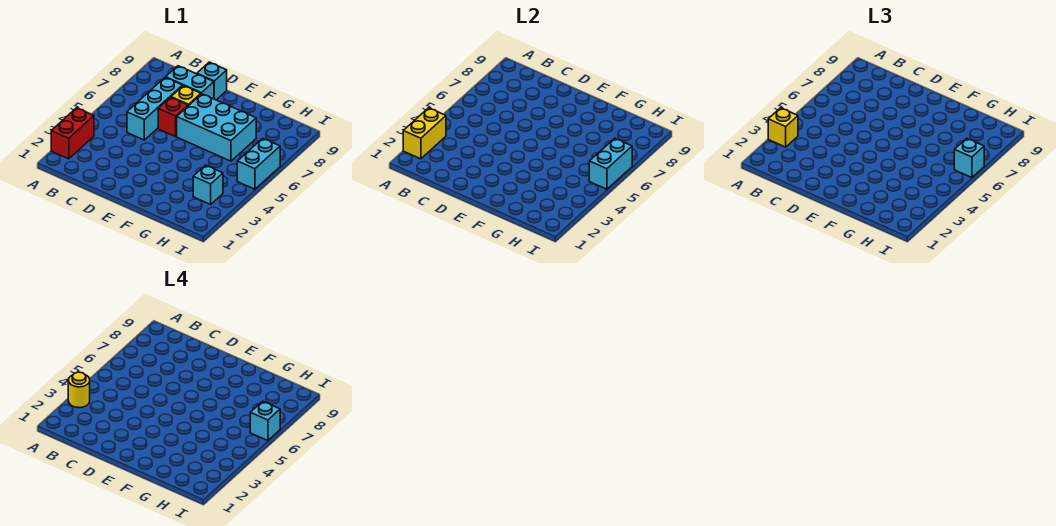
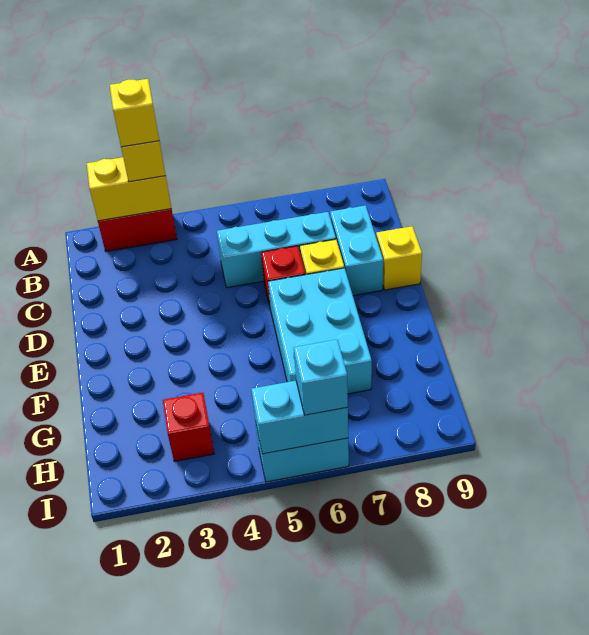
yellow 1x1 round brick [68,372,90,408] -> yellow 1x1 brick [110,79,159,147]
cyan 1x1 brick [197,62,227,100] -> yellow 1x1 brick [376,226,422,290]
cyan 1x1 brick [193,165,223,204] -> red 1x1 brick [163,393,214,462]
cyan 1x1 brick [250,401,280,441] -> none

